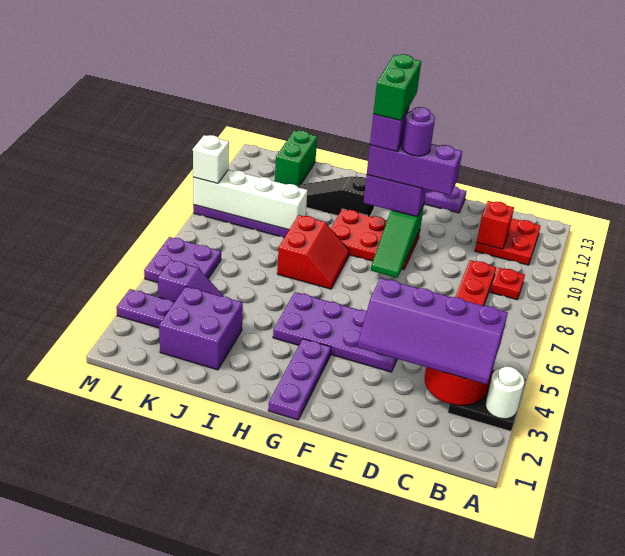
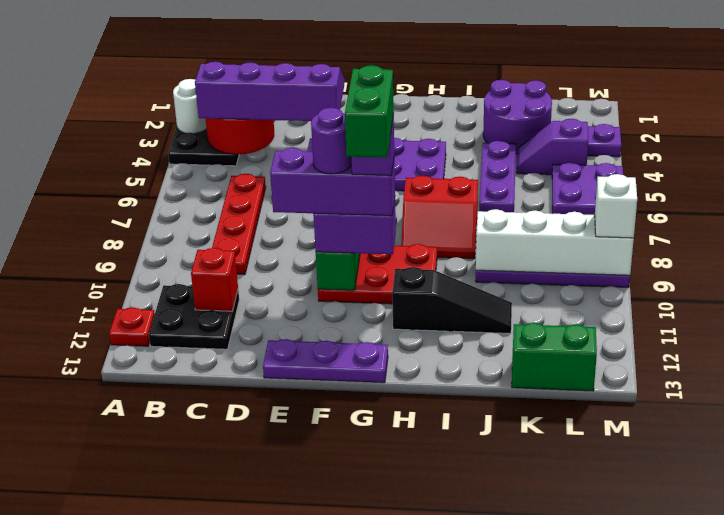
red 1x1 plate [490,268,525,300] -> red 1x1 plate moved to [109,307,155,346]
red 2x2 plate [475,218,541,265] -> black 2x2 plate [149,284,239,349]
purple 1x3 plate [268,339,331,420] -> purple 1x3 plate moved to [479,140,516,212]
red 2x2 slope [277,215,349,289] -> red 2x2 slope turned to [401,175,478,259]
purple 2x2 brick [159,287,243,370] -> purple 2x2 round brick [483,80,552,154]
green 1x2 brick [275,131,317,187] -> green 1x2 brick turned to [512,323,597,391]

